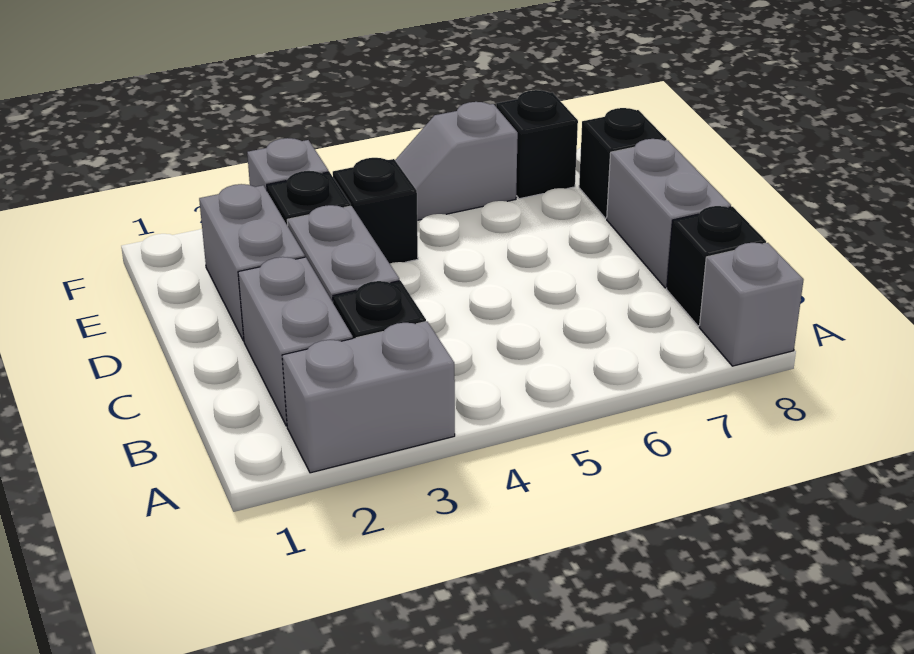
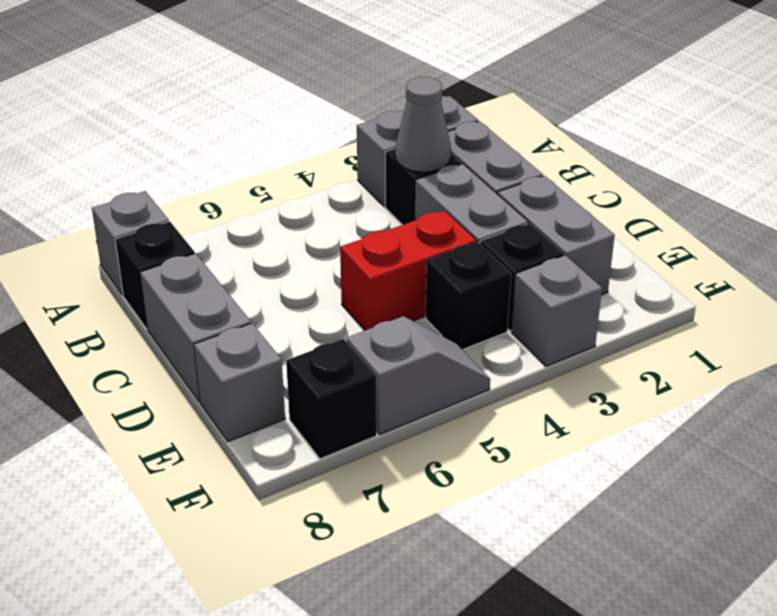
none -> grey 1x1 cone [395,77,451,172]
none -> red 1x2 brick [340,211,476,330]
black 1x1 brick [579,108,667,218] -> grey 1x1 brick [194,323,285,442]

